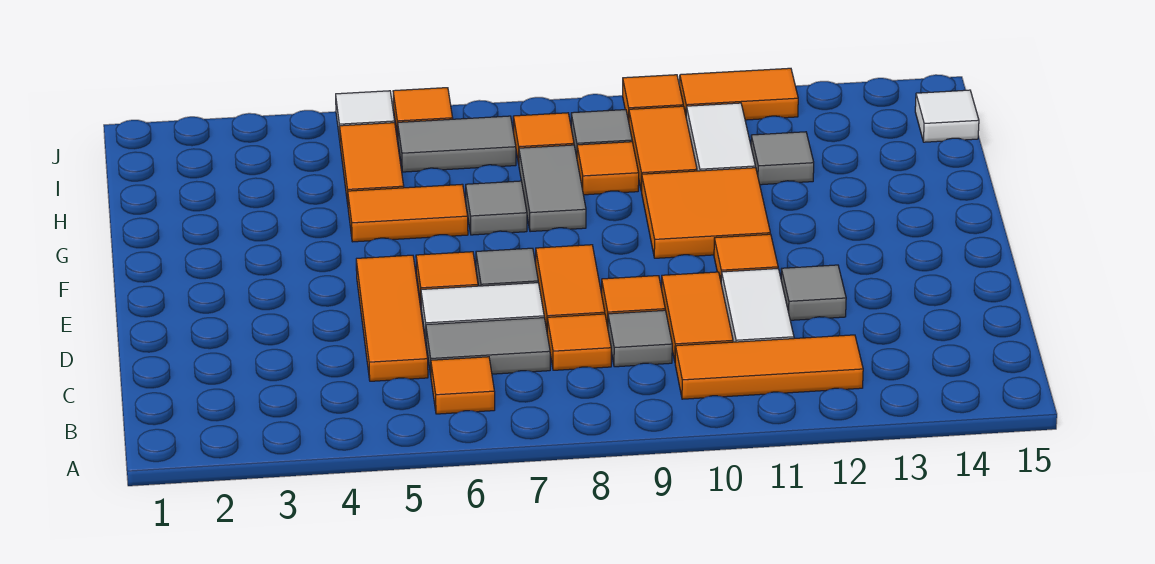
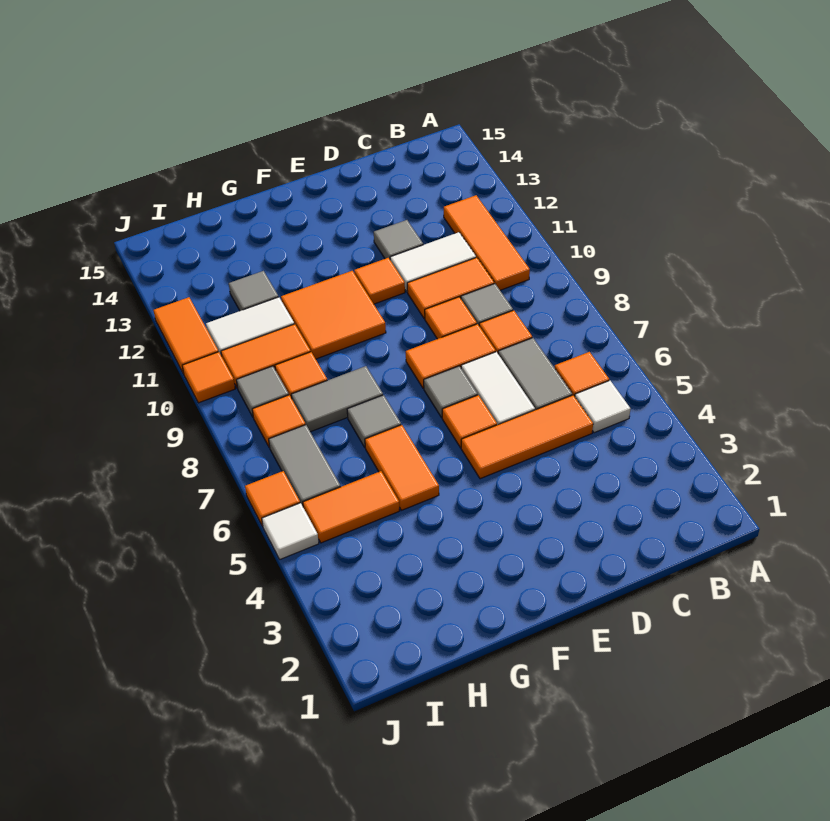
white 1x1 tile [915,90,979,142] -> white 1x1 tile moved to [575,381,630,433]

